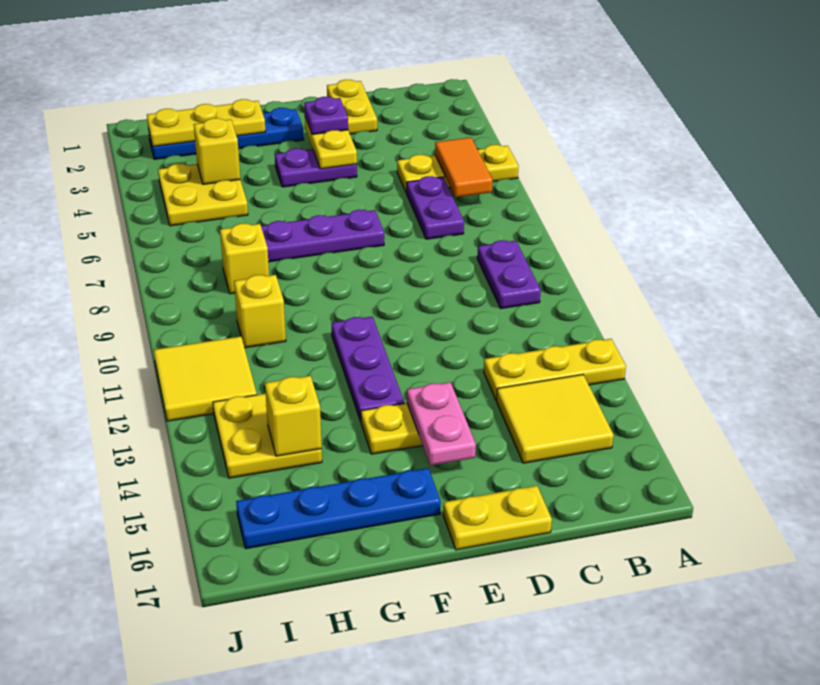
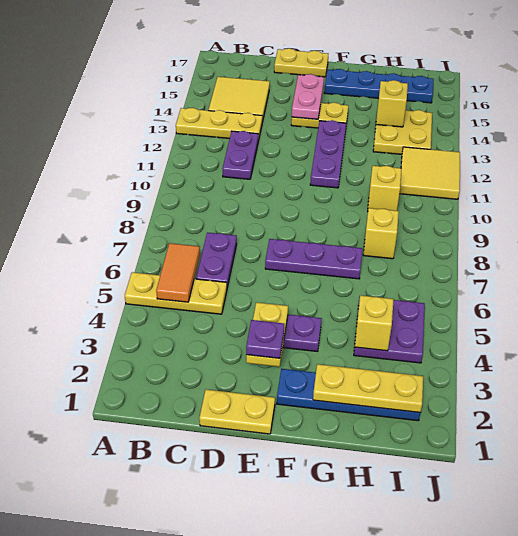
purple 1x2 plate [477,240,541,309] -> purple 1x2 plate moved to [222,131,258,179]
yellow 1x2 plate [327,80,377,134] -> yellow 1x2 plate turned to [199,390,275,434]
yellow 2x2 plate [158,164,248,226] -> purple 2x2 plate [354,297,425,363]

